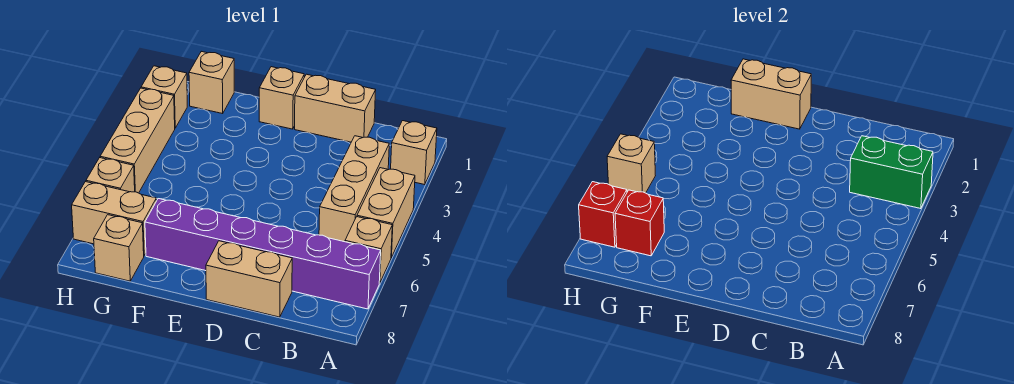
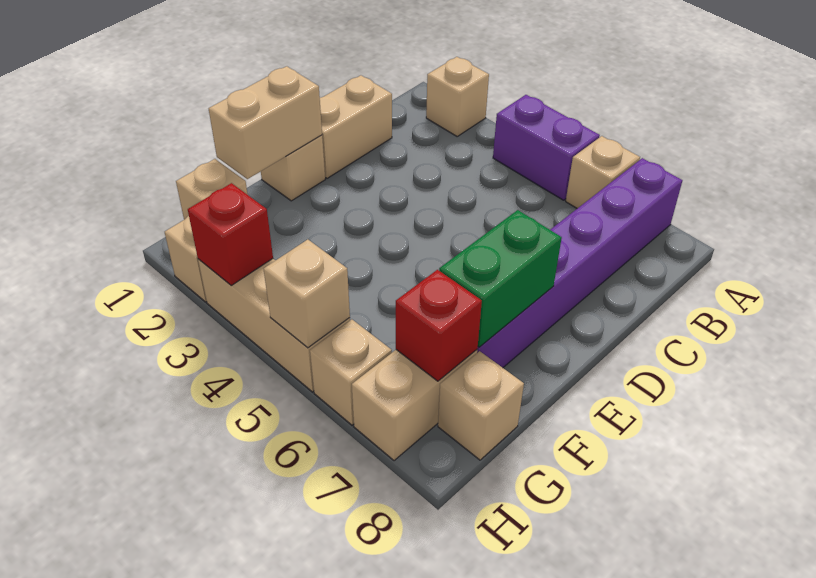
green 1x2 brick [850,136,933,209] -> green 1x2 brick moved to [439,210,562,347]
tan 1x2 brick [357,168,415,258] -> purple 1x2 brick [493,95,600,200]
tan 1x3 brick [319,136,389,242] -> none
tan 1x2 brick [206,241,292,317] -> none
red 1x1 brick [579,182,627,247] -> red 1x1 brick moved to [188,183,273,285]

